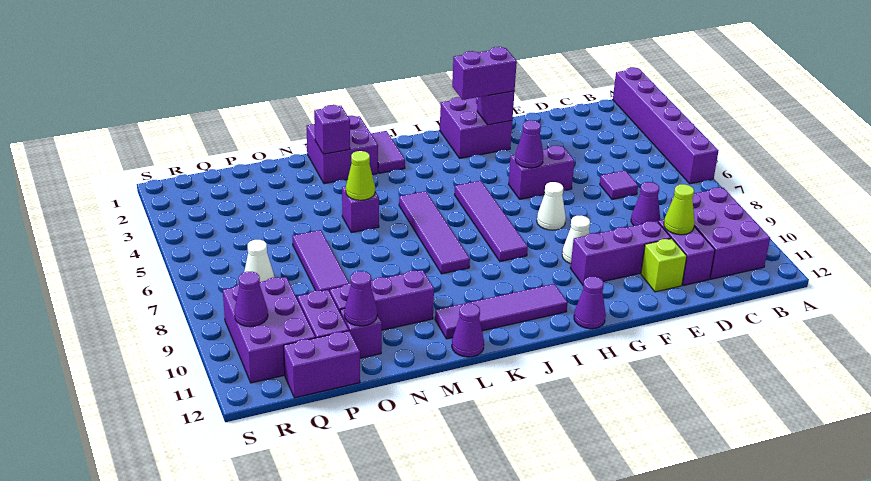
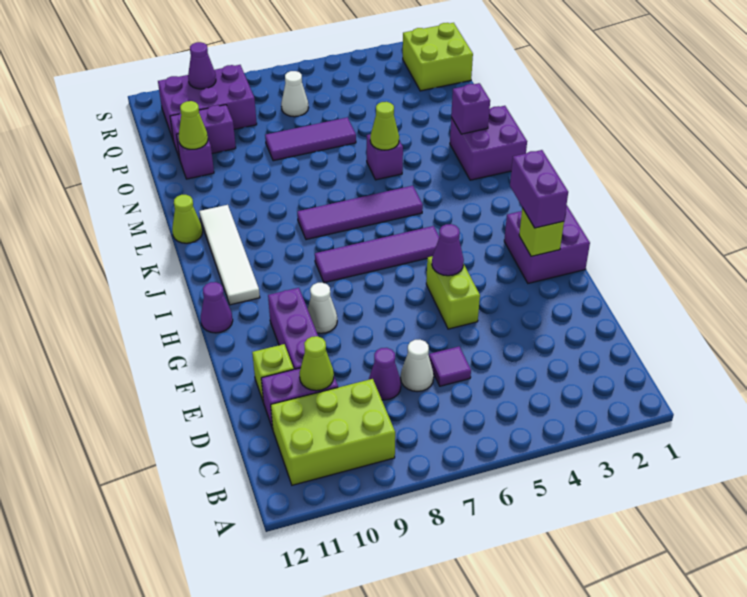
purple 1x6 brick [613,67,719,184] -> none
purple 2x3 brick [670,187,770,279] -> lime 2x3 brick [271,379,395,485]
purple 1x2 brick [509,146,575,199] -> lime 1x2 brick [426,256,480,329]
purple 1x1 brick [477,91,514,125] -> lime 1x1 brick [519,208,564,256]
white 1x1 cone [537,182,566,230] -> white 1x1 cone moved to [401,340,434,392]
purple 1x4 tile [435,284,568,339] -> white 1x4 tile [199,205,260,305]
purple 1x2 tile [371,131,405,173] -> none
purple 1x1 cone [452,303,484,357] -> lime 1x1 cone [172,195,202,243]
purple 1x3 brick [330,270,434,330] -> none
purple 1x1 cone [344,271,377,326] -> lime 1x1 cone [179,101,208,149]
purple 1x2 brick [284,331,360,398] -> none
none -> lime 2x2 brick [403,23,473,91]

